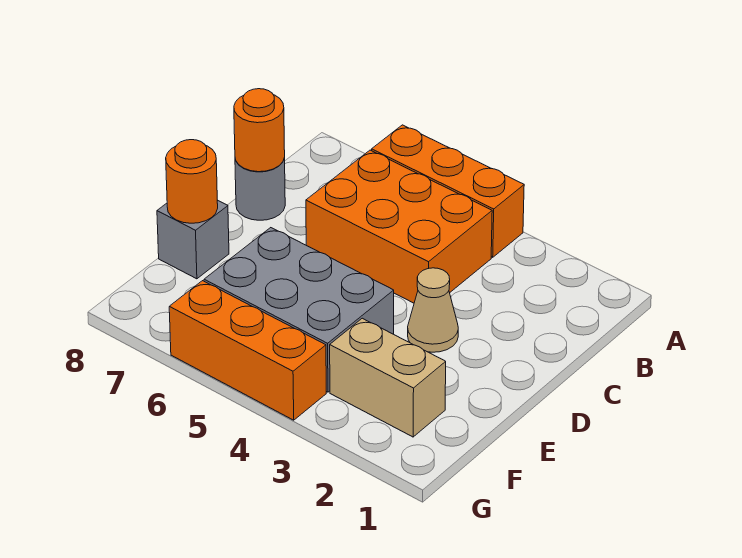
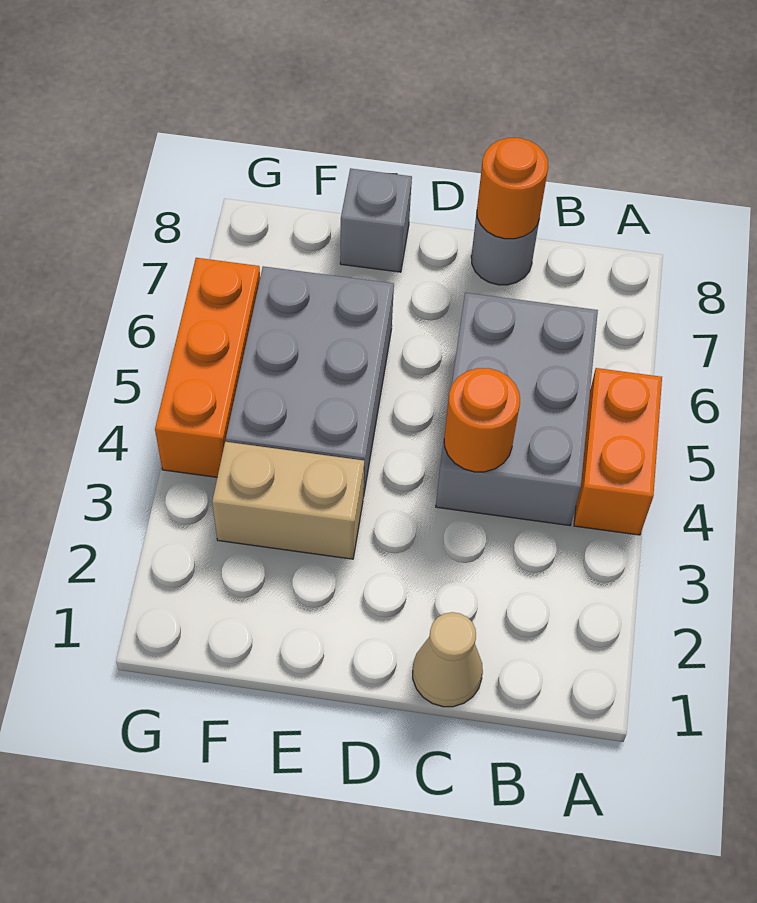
orange 1x3 brick [372,125,524,257] -> orange 1x2 brick [574,368,662,535]
orange 2x3 brick [306,150,492,303] -> grey 2x3 brick [436,293,598,526]
tan 1x1 cone [408,268,458,352] -> tan 1x1 cone moved to [413,612,483,707]
orange 1x1 round brick [166,140,218,223] -> orange 1x1 round brick moved to [444,368,520,472]
tan 1x2 brick [330,318,446,437] -> tan 1x2 brick turned to [212,442,364,559]

